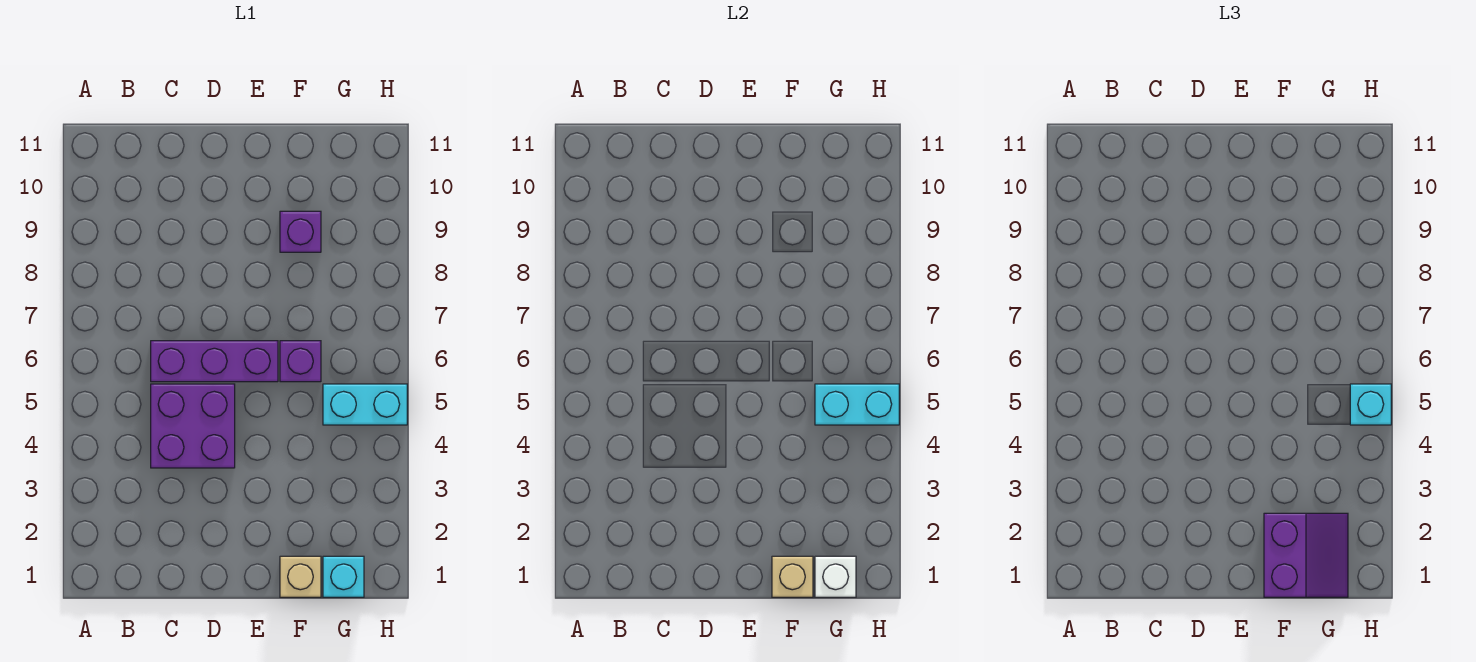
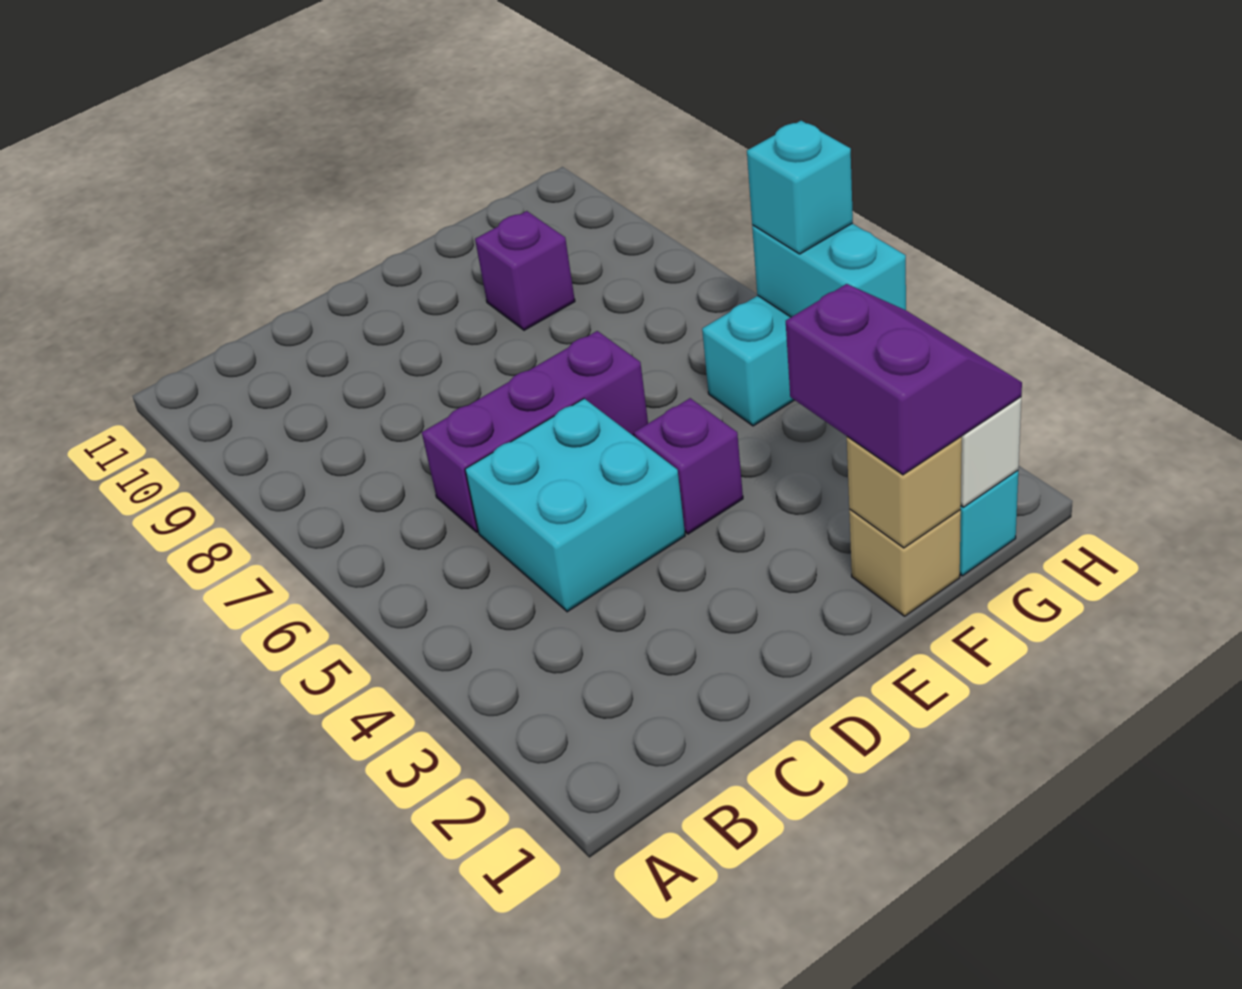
purple 2x2 brick [151,384,235,468] -> cyan 2x2 brick [465,399,685,612]
purple 1x1 brick [280,341,321,382] -> purple 1x1 brick moved to [634,398,743,534]
cyan 1x2 brick [815,384,899,425] -> cyan 1x2 brick turned to [752,223,906,317]

